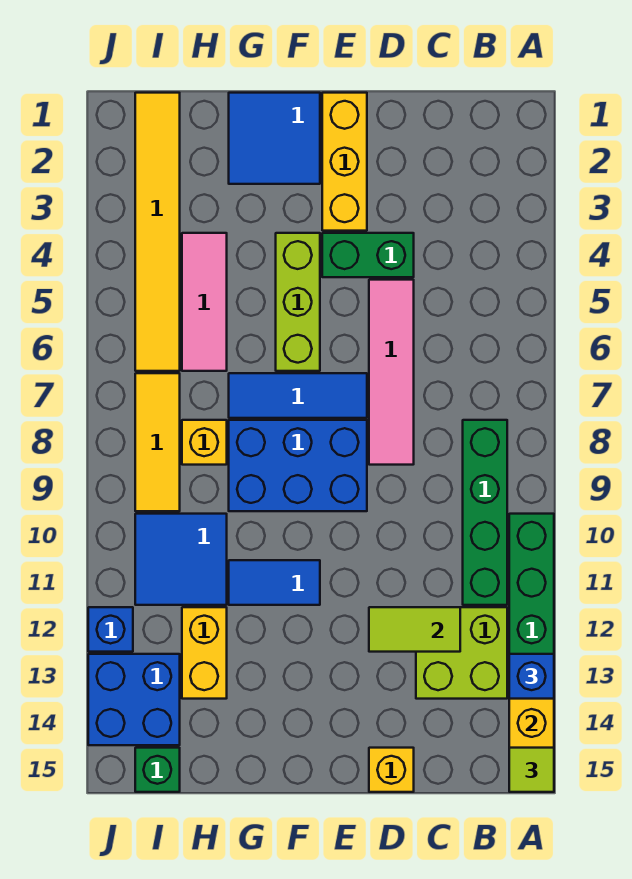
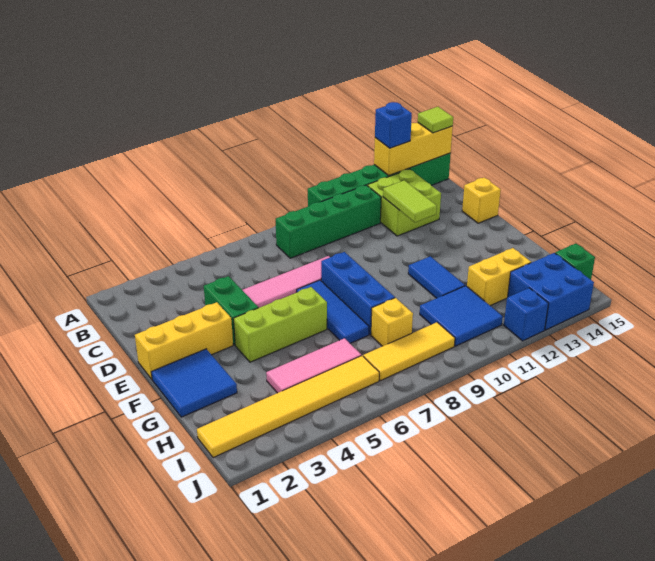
blue 2x3 brick [229,420,367,511] -> blue 1x3 brick [321,252,395,335]

